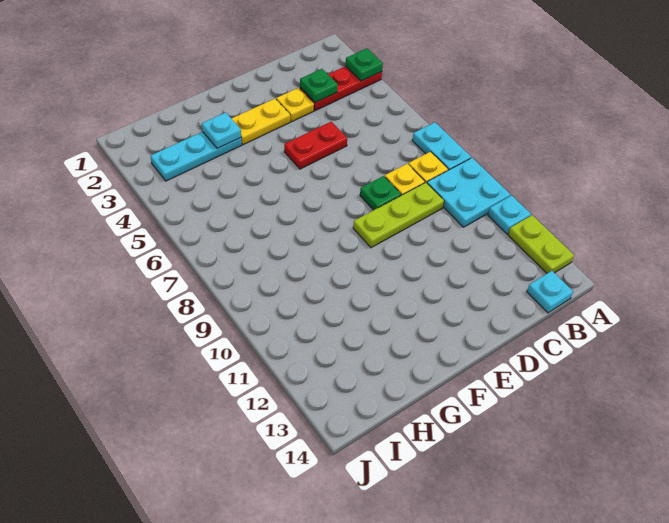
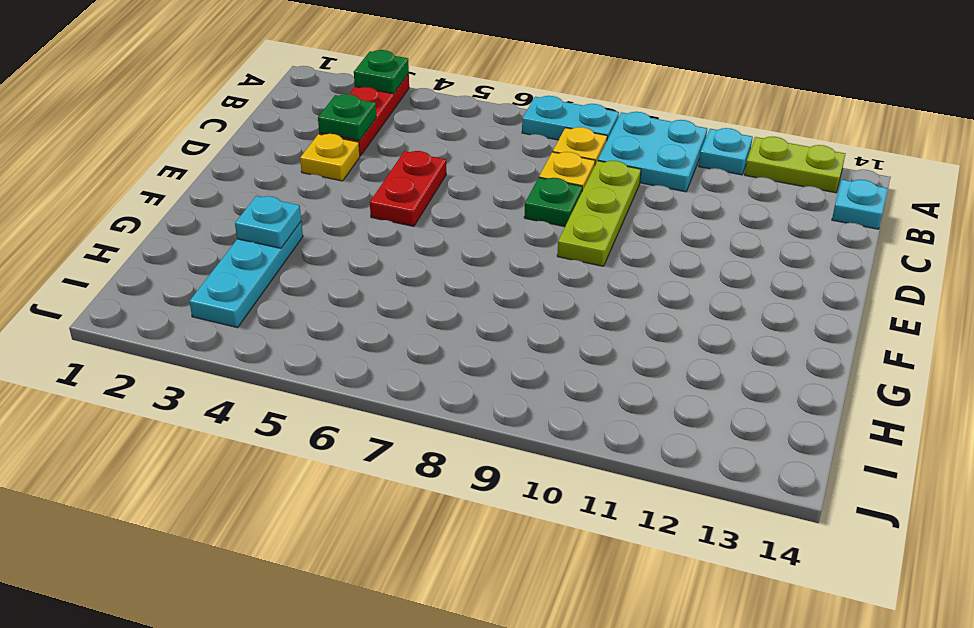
yellow 1x2 plate [231,99,290,145] -> none

